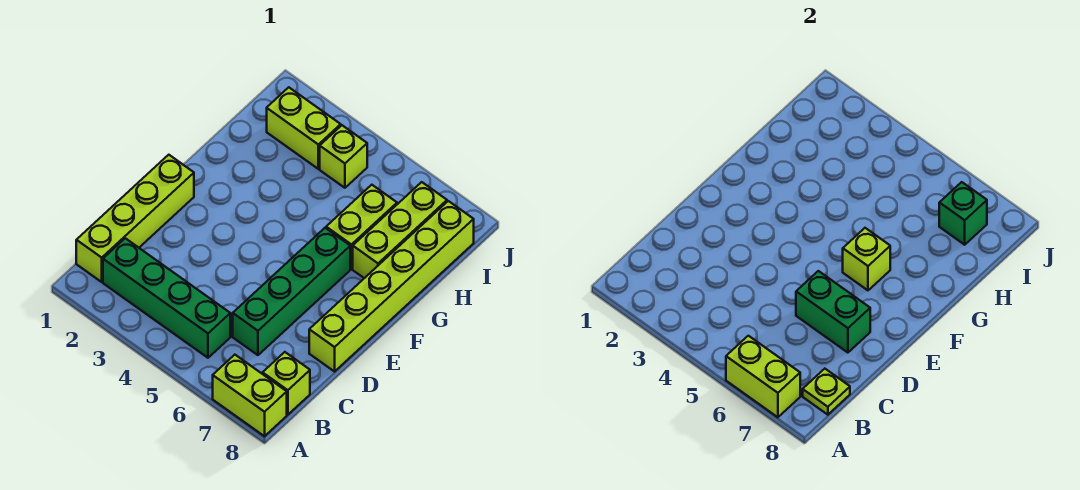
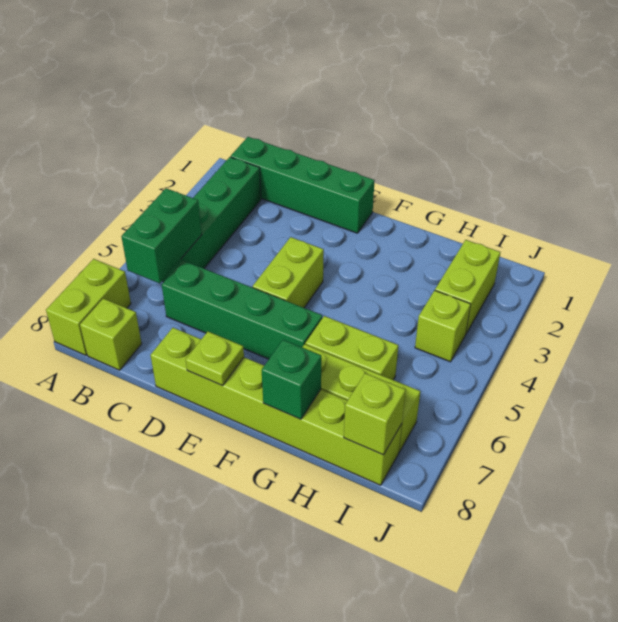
lime 1x2 brick [726,336,800,417] -> lime 1x2 brick moved to [253,237,324,308]
lime 1x4 brick [76,155,194,282] -> green 1x4 brick [231,137,375,233]
lime 1x1 plate [803,369,850,415] -> lime 1x1 plate moved to [186,332,244,386]
green 1x2 brick [796,271,870,353] -> green 1x2 brick moved to [121,188,202,284]
lime 1x1 brick [843,228,890,290] -> lime 1x1 brick moved to [344,373,406,455]
green 1x1 brick [939,182,987,245] -> green 1x1 brick moved to [262,340,321,419]

